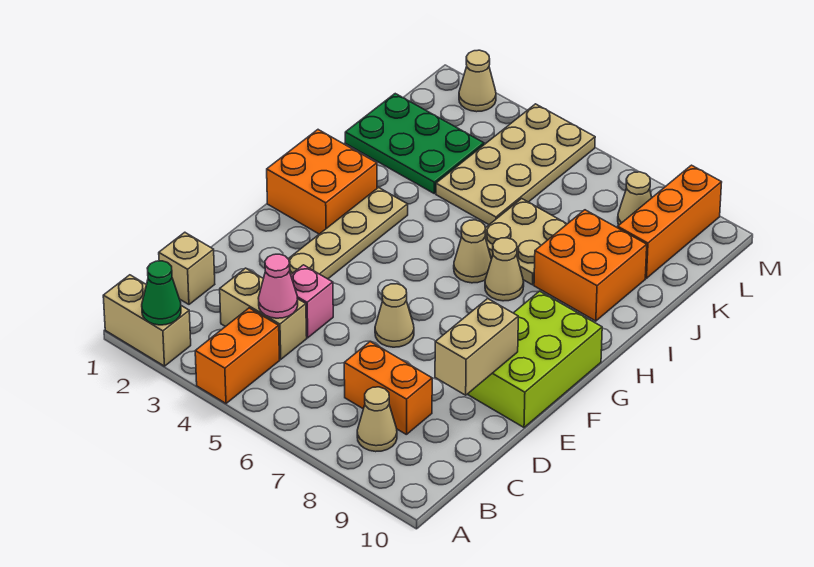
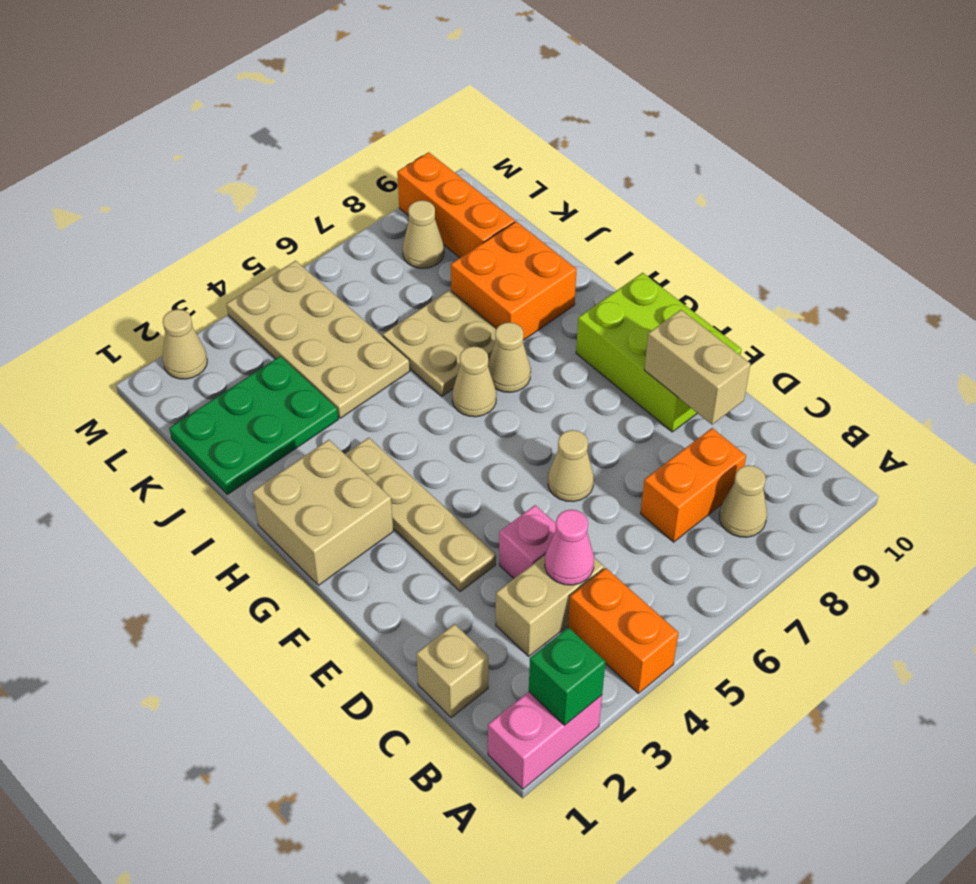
tan 1x2 brick [103,275,191,366] -> pink 1x2 brick [488,692,602,789]
green 1x1 cone [142,261,181,325] -> green 1x1 brick [529,628,605,726]
orange 2x2 brick [267,130,377,234] -> tan 2x2 brick [253,440,393,585]

